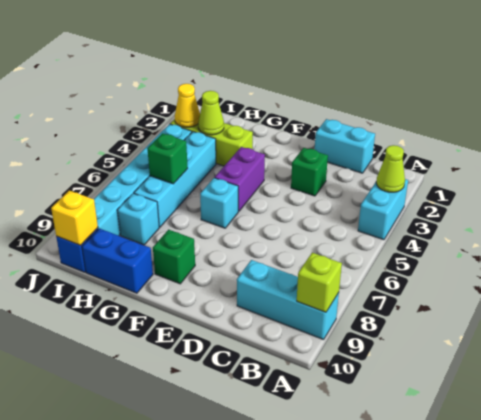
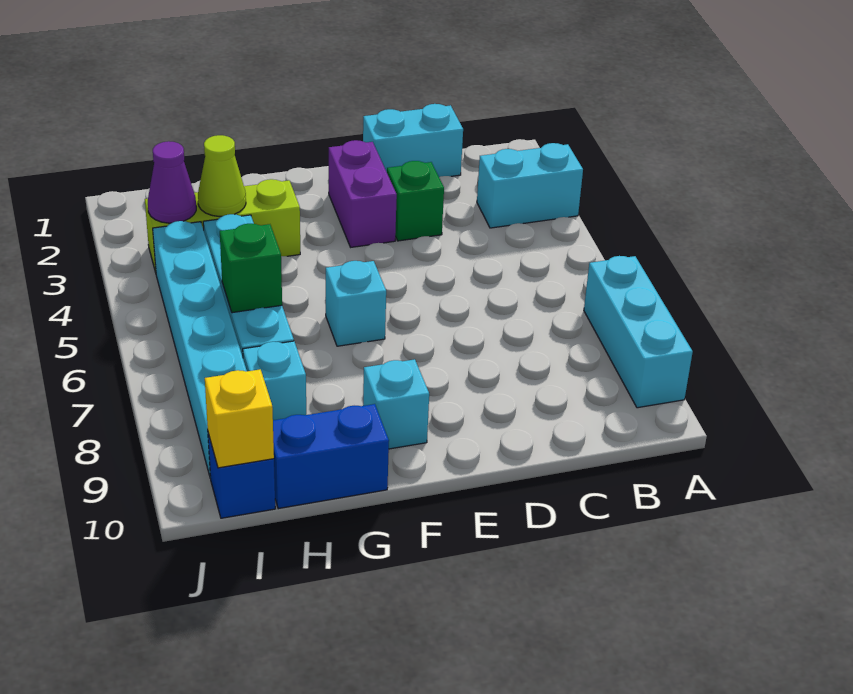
cyan 1x2 brick [358,179,408,240] -> cyan 1x2 brick turned to [477,143,583,228]
lime 1x1 cone [376,145,405,192] -> none
cyan 1x3 brick [237,260,339,340] -> cyan 1x3 brick turned to [584,256,693,408]
lime 1x1 brick [297,253,342,312] -> none
purple 1x2 brick [215,147,265,211] -> purple 1x2 brick moved to [329,140,397,247]
green 1x1 brick [153,230,195,284] -> cyan 1x1 brick [363,359,429,449]
yellow 1x1 cone [175,84,200,127] -> purple 1x1 cone [148,141,196,223]

